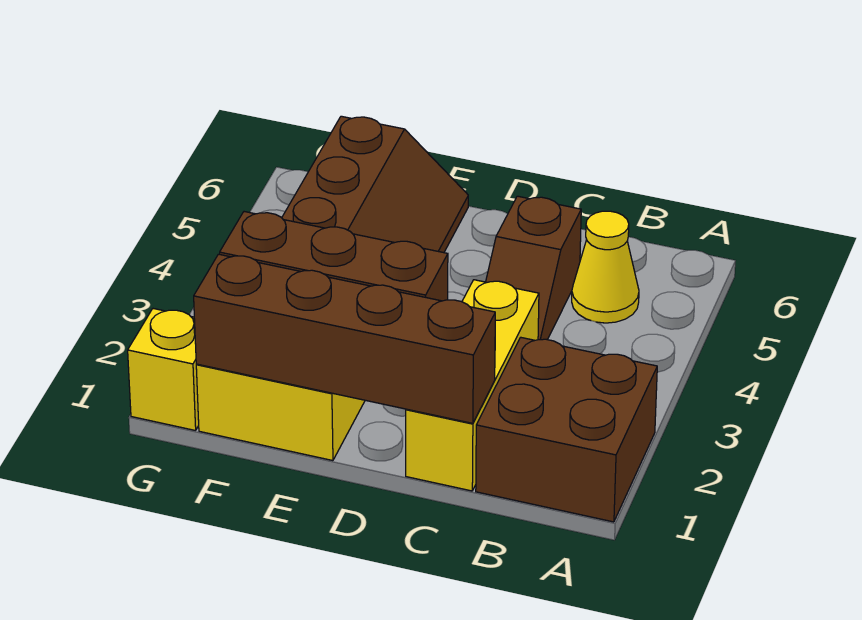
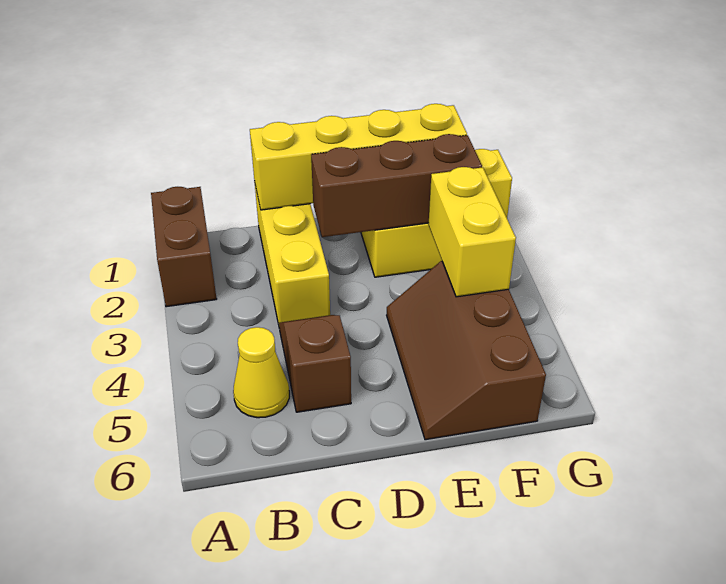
brown 2x2 brick [476,337,657,522] -> brown 1x2 brick [151,187,217,307]
brown 1x4 brick [194,254,495,423] -> yellow 1x4 brick [250,104,467,210]
none -> yellow 1x2 brick [428,167,516,297]

